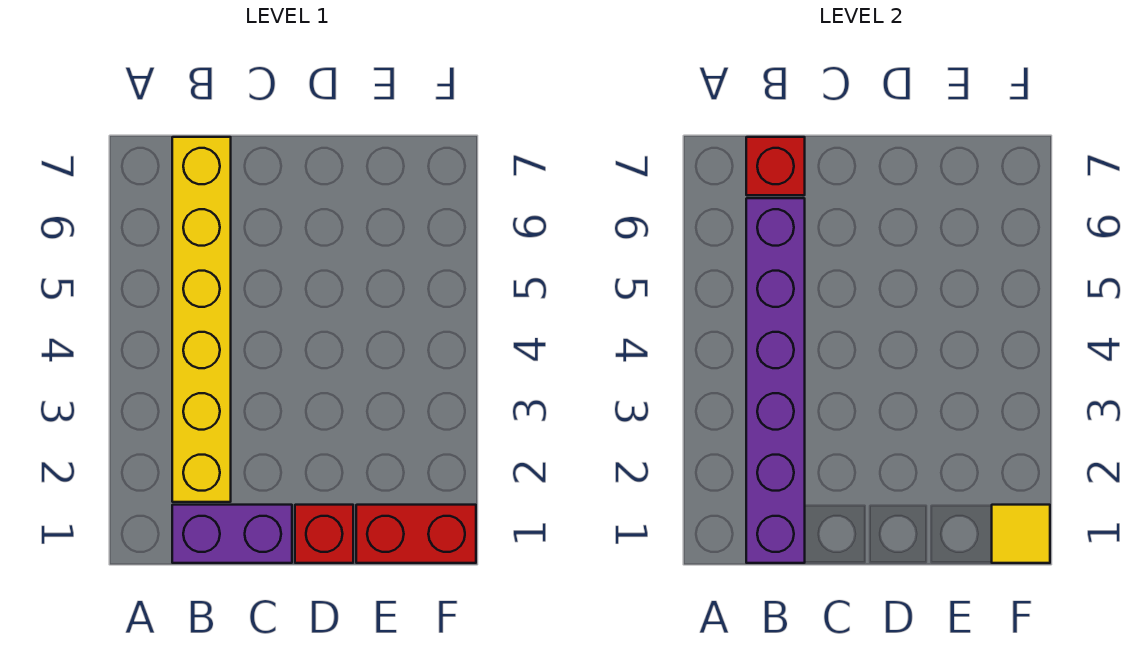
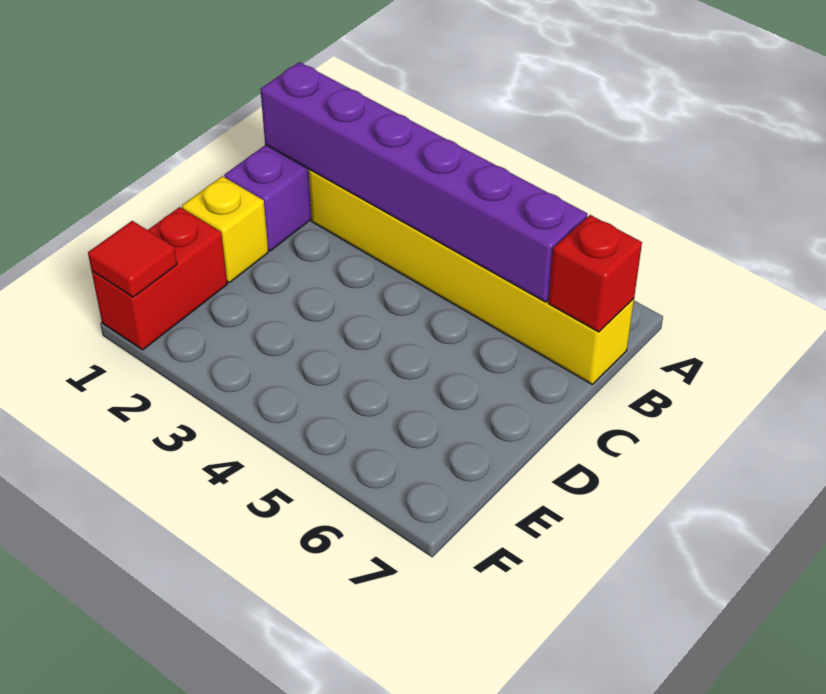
red 1x1 brick [295,505,353,563] -> yellow 1x1 brick [182,176,268,283]
yellow 1x1 tile [992,505,1050,563] -> red 1x1 tile [88,221,177,297]

